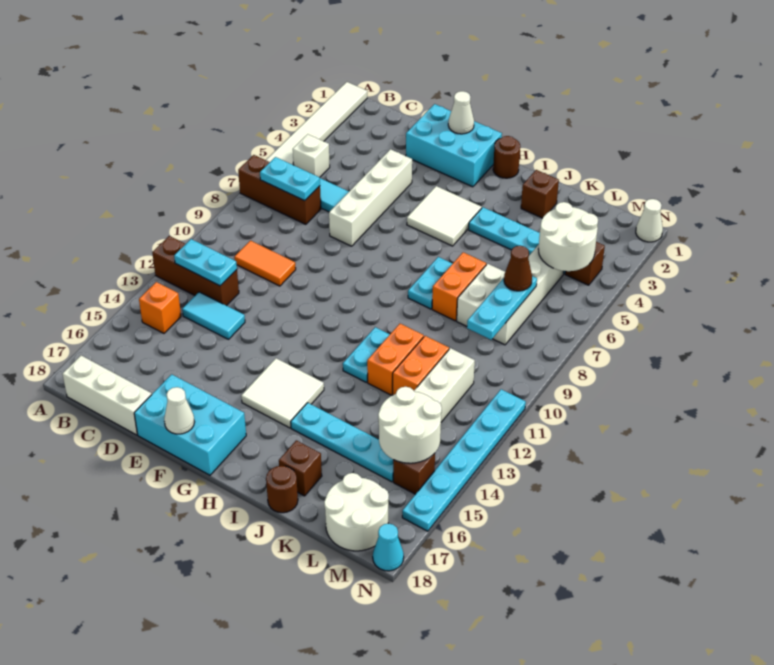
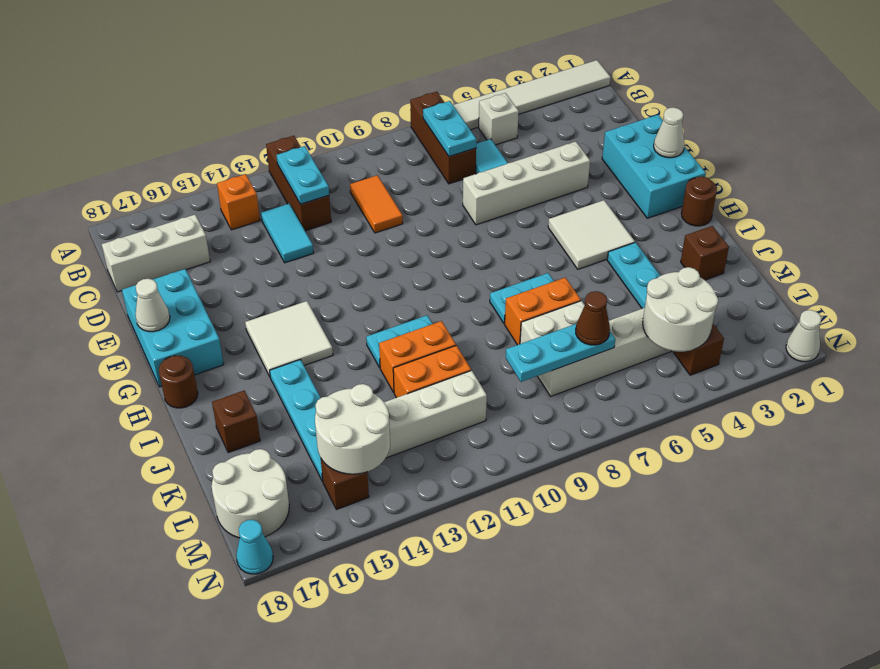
white 1x3 brick [63,356,152,435] -> white 1x3 brick turned to [102,215,210,292]
brown 1x1 round brick [266,466,298,513] -> brown 1x1 round brick moved to [159,356,198,408]
cyan 1x6 plate [402,389,526,531] -> none

